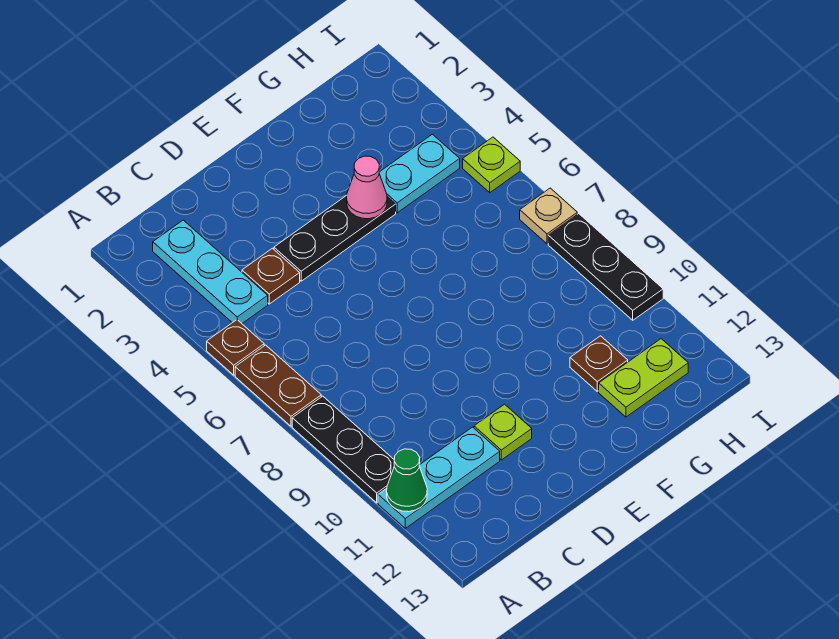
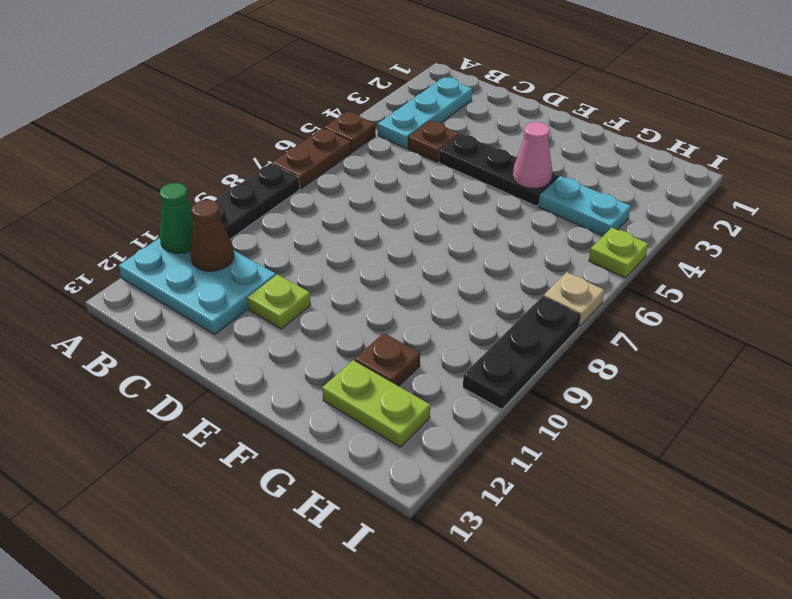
cyan 1x3 plate [378,427,500,528] -> cyan 2x3 plate [119,238,276,334]
none -> brown 1x1 cone [191,200,234,271]

